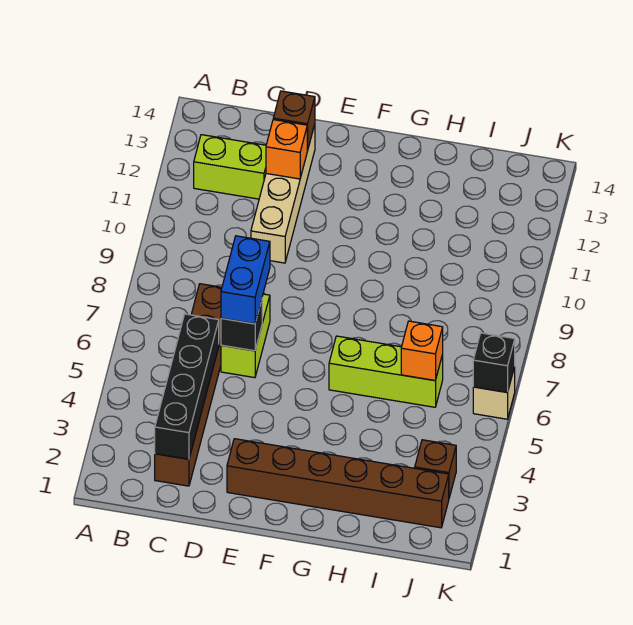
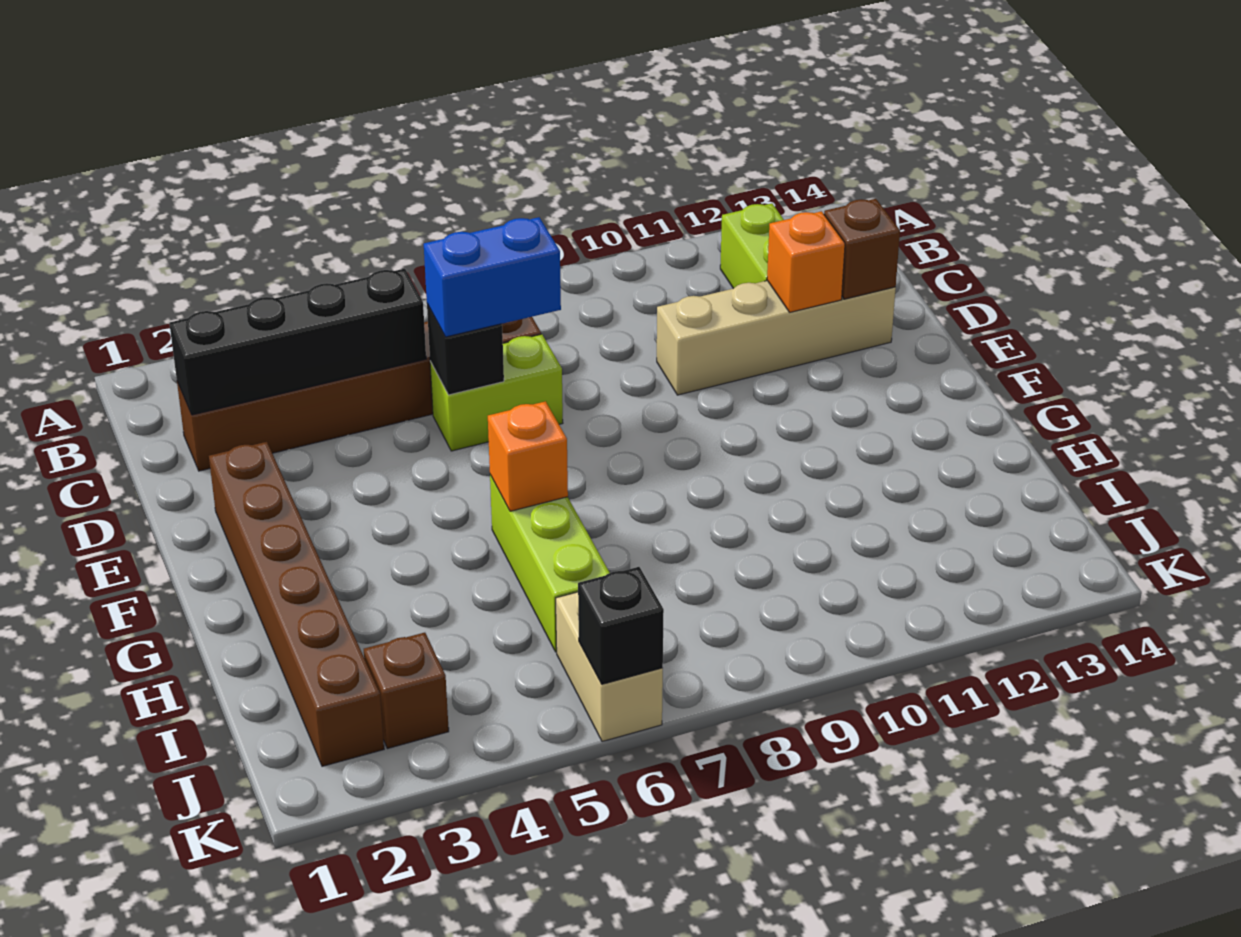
orange 1x1 brick [401,321,443,381] -> orange 1x1 brick moved to [488,401,568,511]
tan 1x1 brick [473,367,515,419] -> tan 1x2 brick [556,592,663,742]

